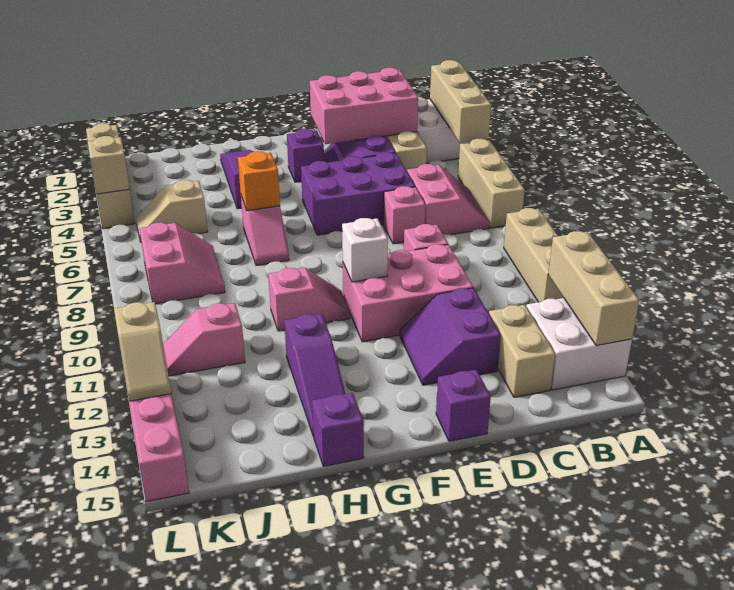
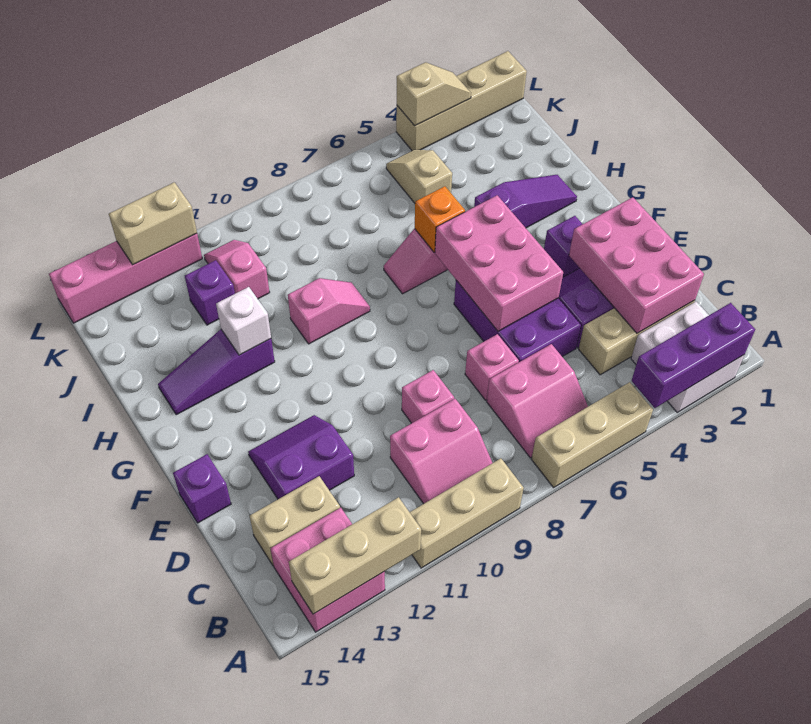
tan 1x3 brick [430,60,491,143] -> purple 1x3 brick [632,303,755,408]
white 2x2 brick [526,298,632,390] -> pink 2x2 brick [271,508,385,632]
pink 2x3 brick [343,244,473,342] -> pink 2x3 brick moved to [435,195,563,331]
white 1x1 brick [342,218,388,282] -> white 1x1 brick moved to [216,287,271,355]
pink 1x2 slope [268,268,350,331] -> pink 1x2 slope turned to [288,278,370,344]
purple 1x1 brick [312,393,364,466] -> purple 1x1 brick moved to [185,260,235,325]
pink 2x2 slope [140,222,225,304] -> pink 2x2 slope moved to [390,399,492,504]
tan 1x2 slope [114,302,171,401] -> tan 1x2 brick [109,182,197,265]

